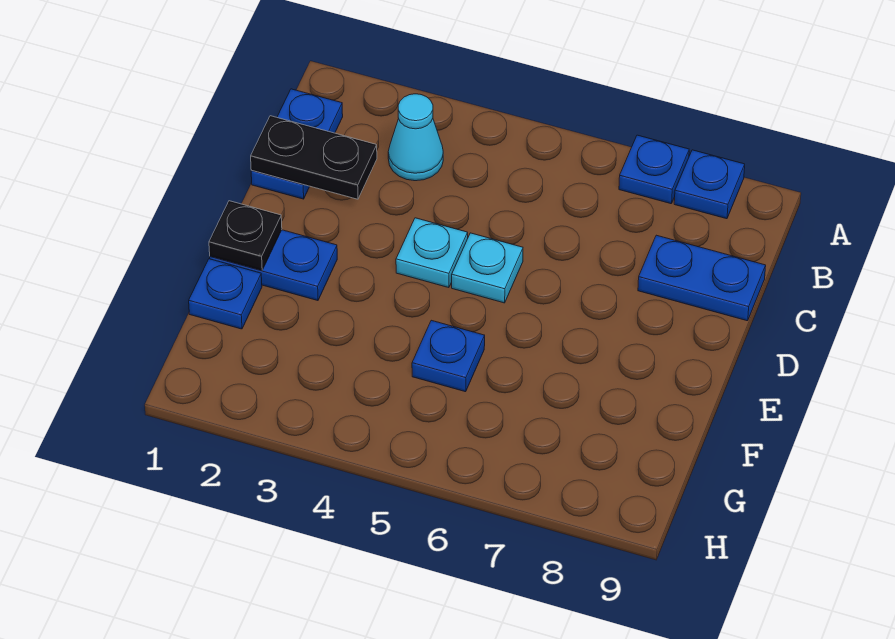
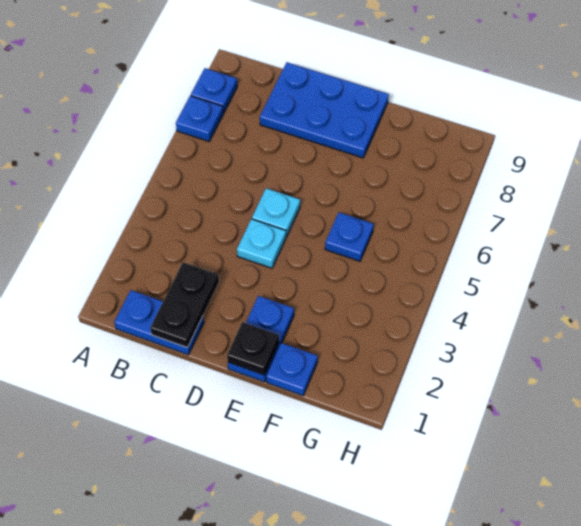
cyan 1x1 cone [388,94,443,181] -> none
blue 1x2 plate [638,235,766,321] -> blue 2x3 plate [260,62,389,158]

